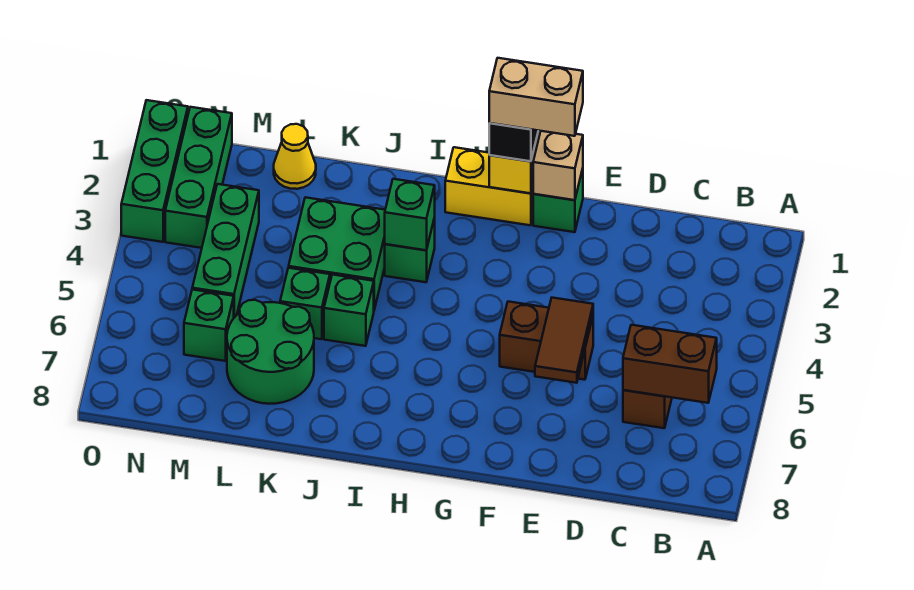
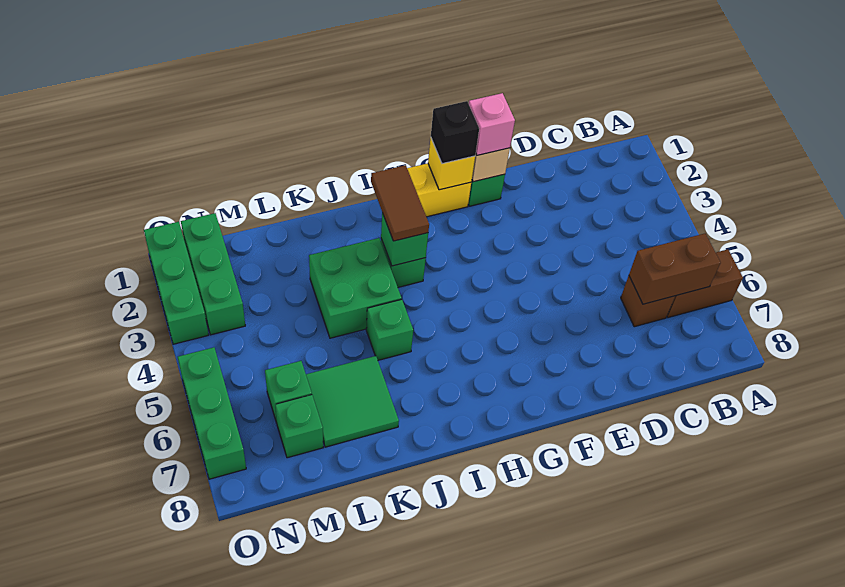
brown 1x2 brick [500,302,593,380] -> brown 1x2 brick moved to [667,249,743,318]
brown 1x2 tile [535,298,593,383] -> brown 1x2 tile moved to [371,165,429,241]
none -> pink 1x1 brick [469,93,515,155]
tan 1x2 brick [489,58,583,136] -> none
green 1x1 brick [280,268,330,339] -> green 1x1 brick moved to [275,395,323,458]
green 2x2 round brick [227,300,314,404] -> green 2x2 tile [306,356,399,447]
yellow 1x1 cone [274,124,316,189] -> none
green 1x3 brick [192,184,259,318] -> green 1x3 brick moved to [178,347,246,479]

